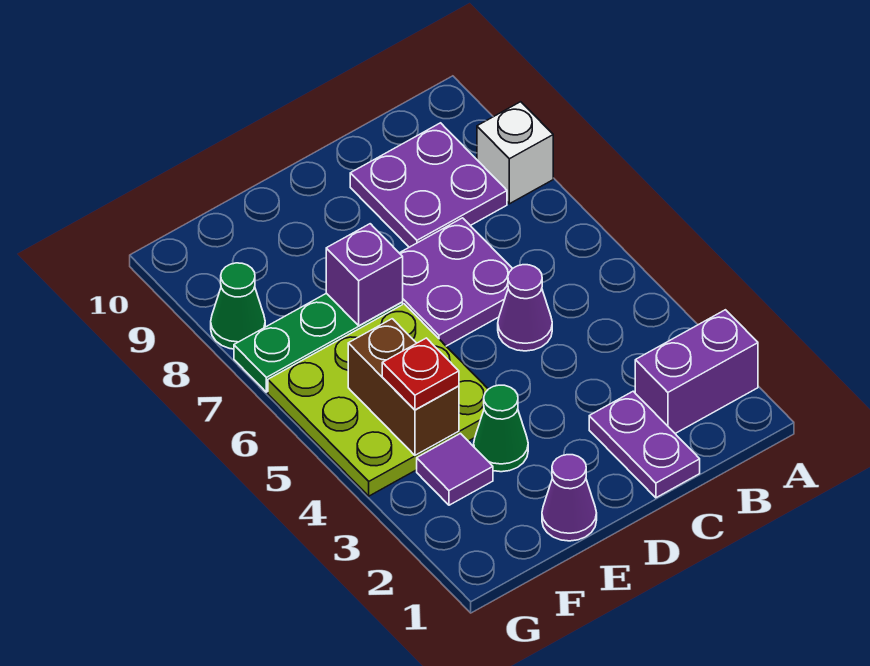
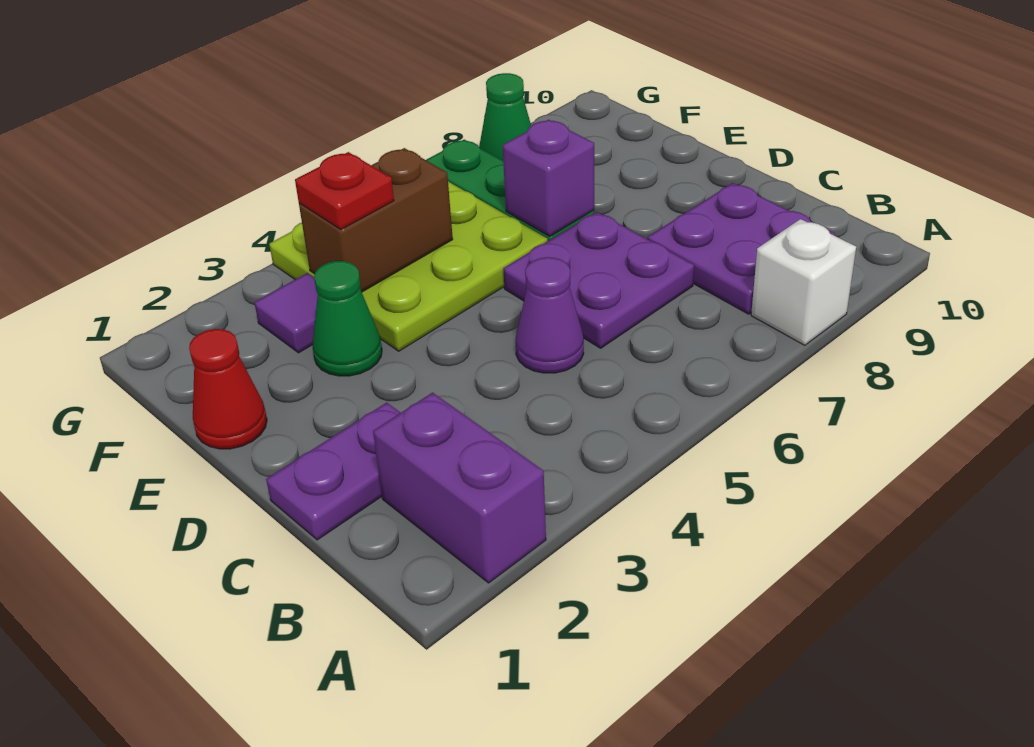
purple 1x1 cone [542,455,597,541] -> red 1x1 cone [189,329,267,449]

